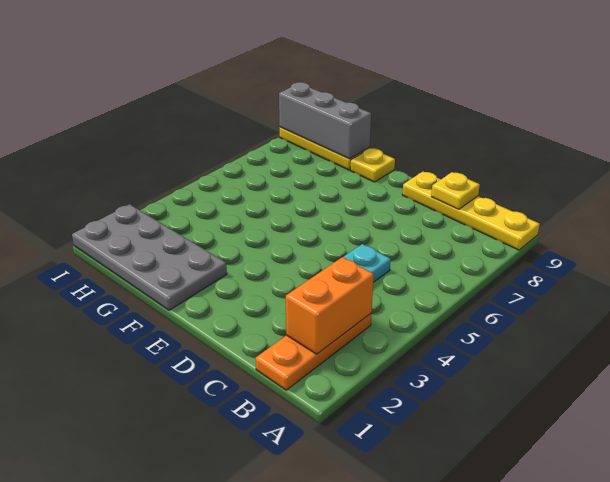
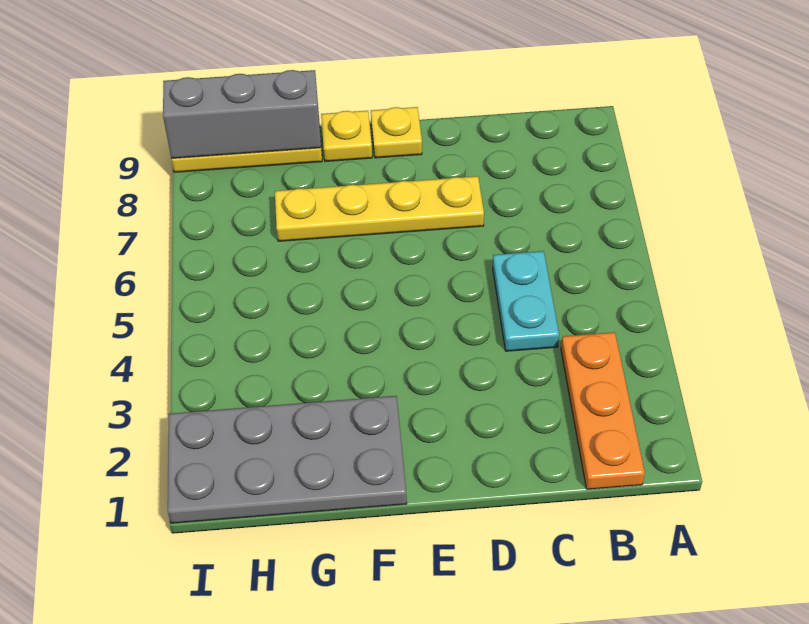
yellow 1x4 plate [402,172,540,250] -> yellow 1x4 plate moved to [275,176,484,241]
orange 1x2 brick [286,257,374,354] -> none
yellow 1x1 plate [431,172,480,209] -> yellow 1x1 plate moved to [371,107,422,158]

